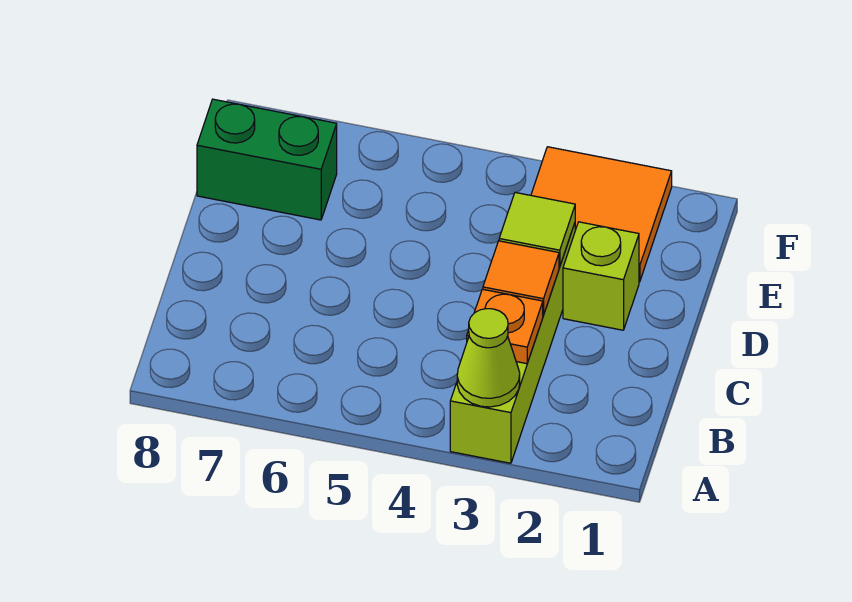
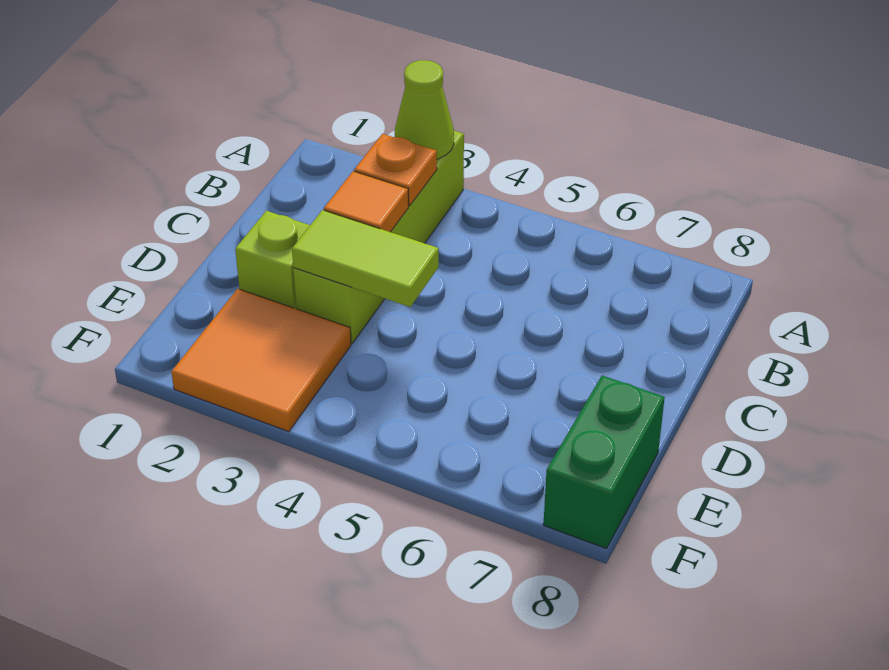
lime 1x1 tile [499,193,575,267] -> lime 1x2 tile [292,210,439,307]
green 1x2 brick [197,99,337,220] -> green 1x2 brick turned to [543,376,665,548]

